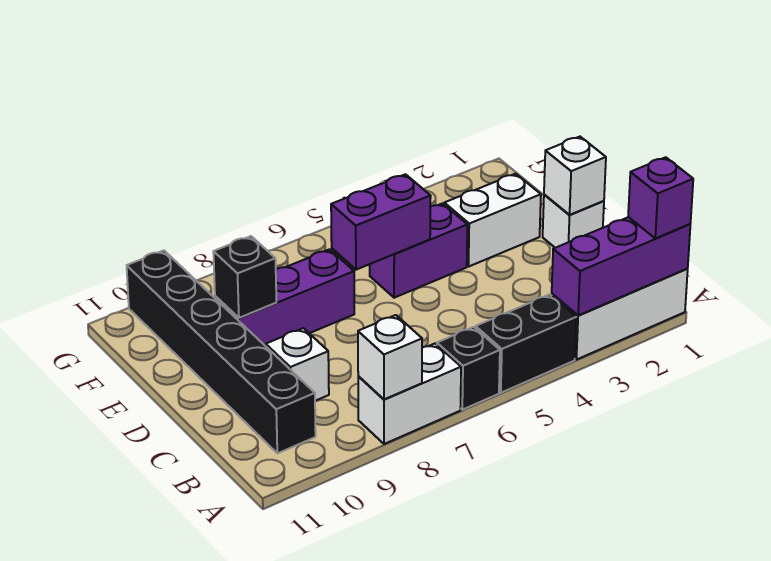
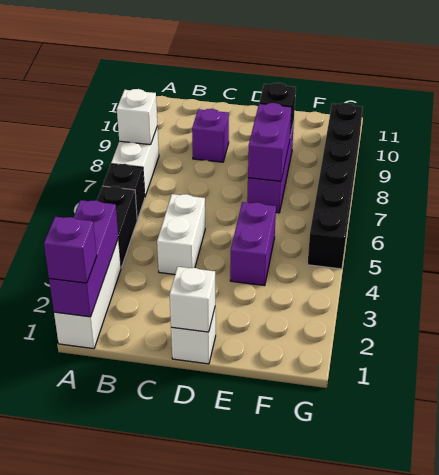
black 1x6 brick [127,251,316,453] -> black 1x6 brick turned to [308,103,363,269]
white 1x1 brick [266,328,329,401] -> purple 1x1 brick [192,109,229,162]
white 1x2 brick [444,174,541,266] -> white 1x2 brick moved to [157,194,205,274]
purple 1x2 brick [331,174,431,270] -> purple 1x2 brick moved to [248,103,292,181]

